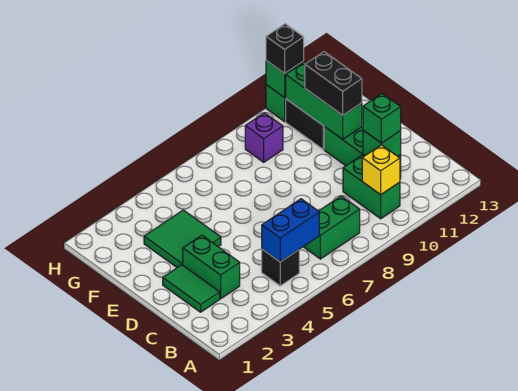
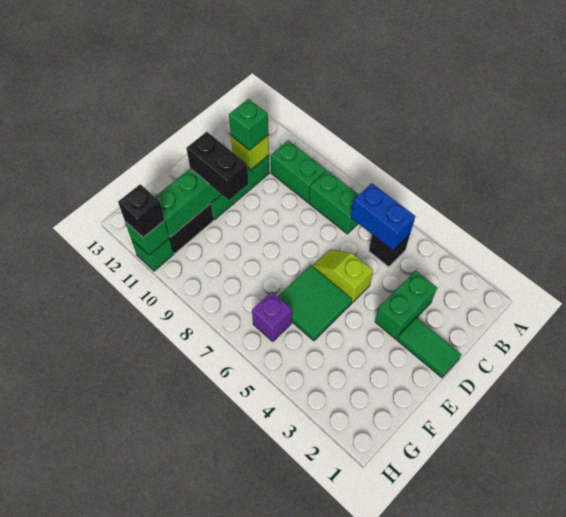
green 1x2 brick [343,155,400,219] -> green 1x2 brick turned to [271,141,326,202]
yellow 1x1 brick [362,145,400,195] -> none
green 1x2 tile [163,265,220,312] -> green 1x2 tile turned to [397,318,462,378]
green 1x1 brick [363,130,401,156] -> lime 1x1 brick [231,136,269,170]
none -> lime 1x2 slope [313,250,373,303]
green 2x2 tile [144,210,221,268] -> green 2x2 tile moved to [278,265,352,341]
black 1x2 brick [305,52,362,115] -> black 1x2 brick turned to [186,132,249,200]
purple 1x1 brick [245,113,283,162] -> purple 1x1 brick moved to [252,292,292,341]

